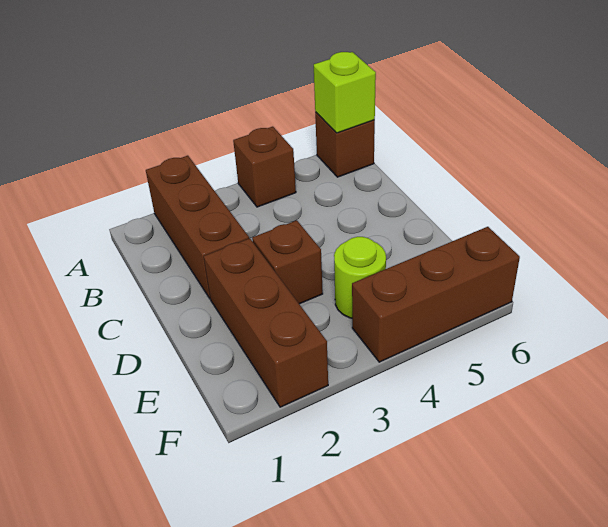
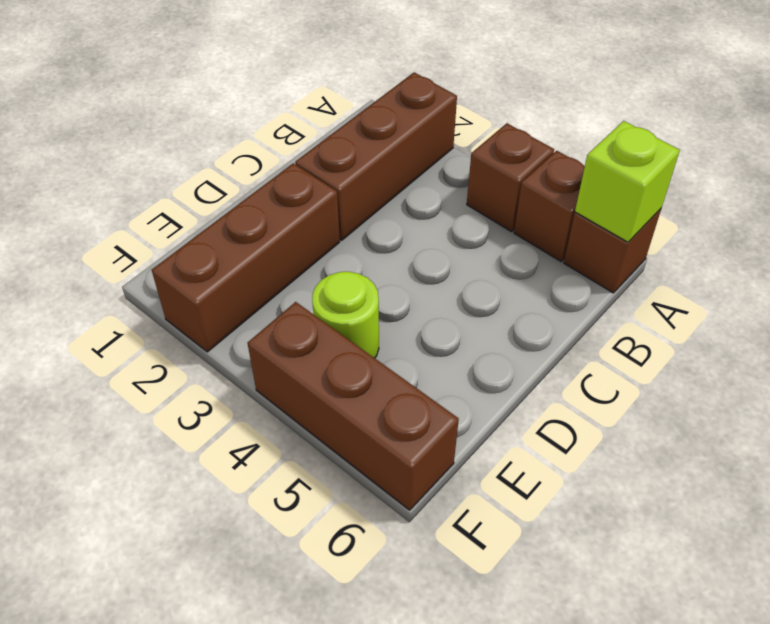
brown 1x1 brick [252,220,323,304] -> brown 1x1 brick moved to [514,151,585,261]

